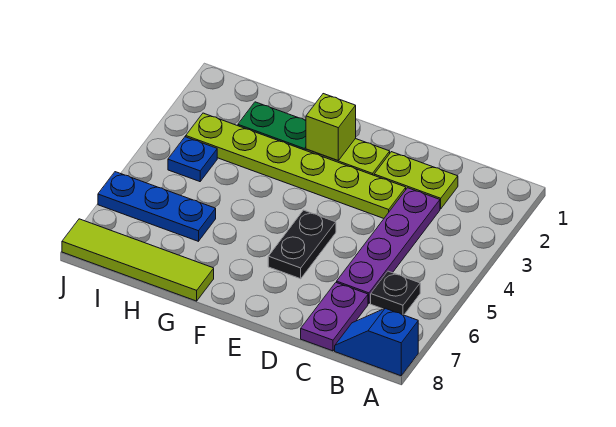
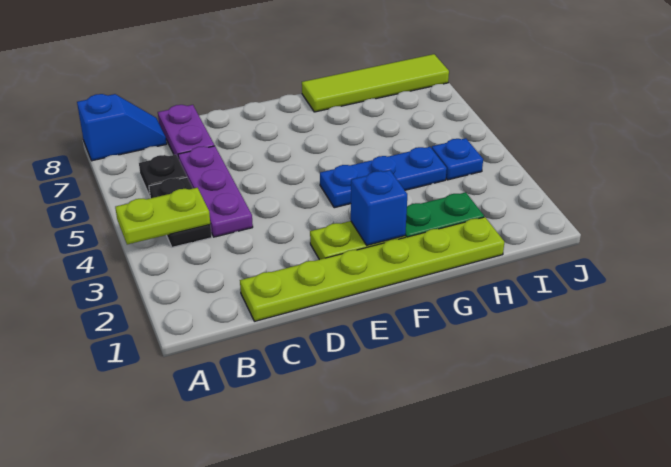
lime 1x2 plate [374,152,458,209] -> lime 1x2 plate moved to [115,188,210,244]
purple 1x4 plate [337,188,440,304] -> purple 1x3 plate [178,146,253,237]
lime 1x6 plate [186,113,406,218] -> lime 1x6 plate moved to [240,217,504,321]
black 1x2 plate [268,210,336,279] -> black 1x2 plate moved to [149,177,212,247]
lime 1x1 brick [306,94,356,160] -> blue 1x1 brick [351,170,407,245]
blue 1x3 plate [98,172,216,241] -> blue 1x3 plate moved to [320,147,447,208]

